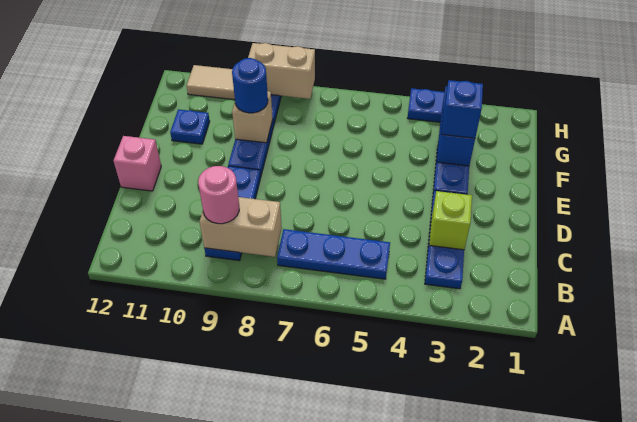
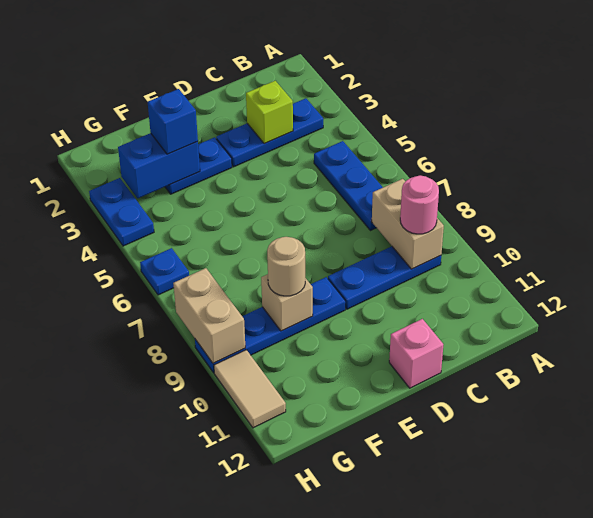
blue 1x1 round brick [232,58,268,113] -> tan 1x1 round brick [267,237,305,296]
blue 1x1 plate [170,109,210,144] -> blue 1x1 plate moved to [140,248,189,295]

